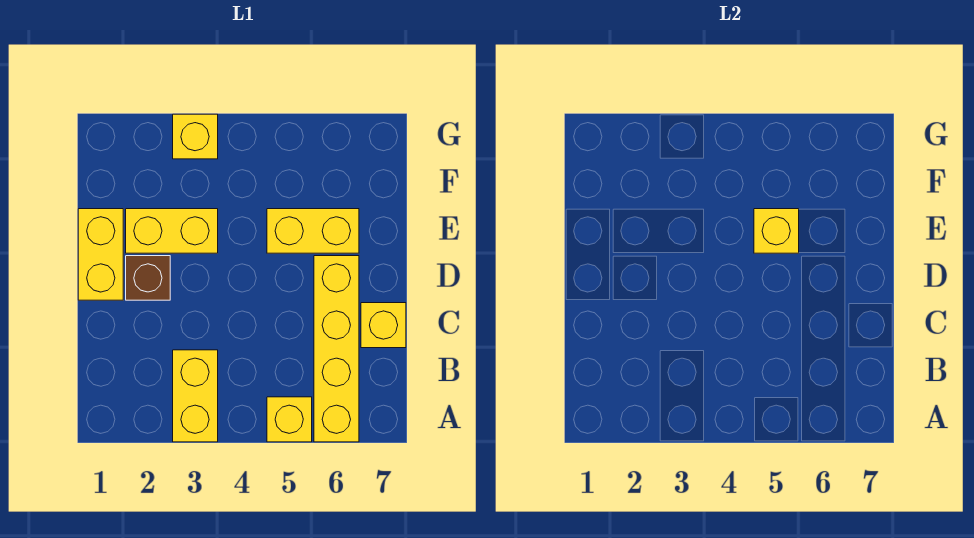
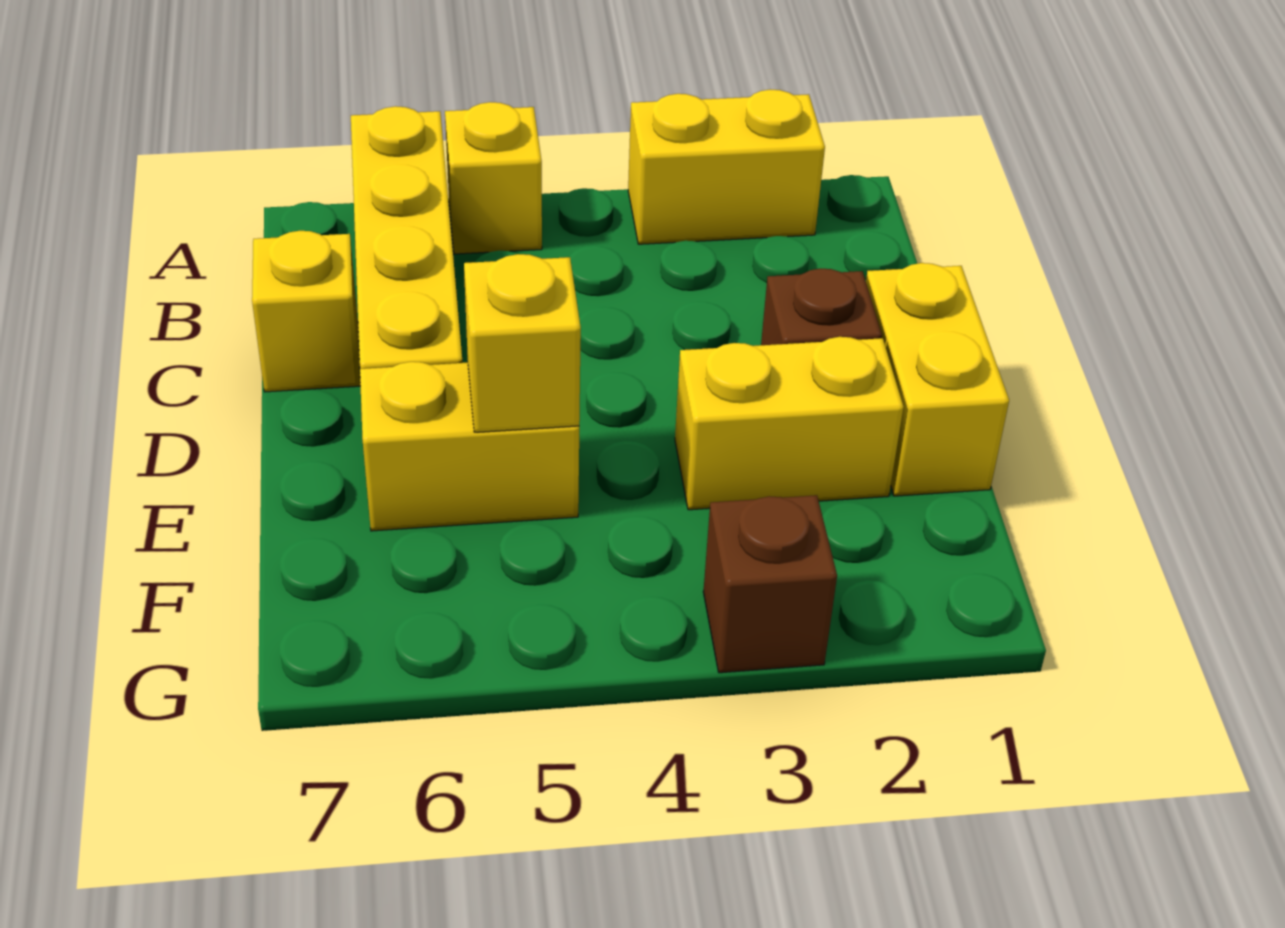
yellow 1x2 brick [173,350,218,442] -> yellow 1x2 brick turned to [628,90,825,244]
yellow 1x1 brick [173,114,218,159] -> brown 1x1 brick [703,495,837,673]

